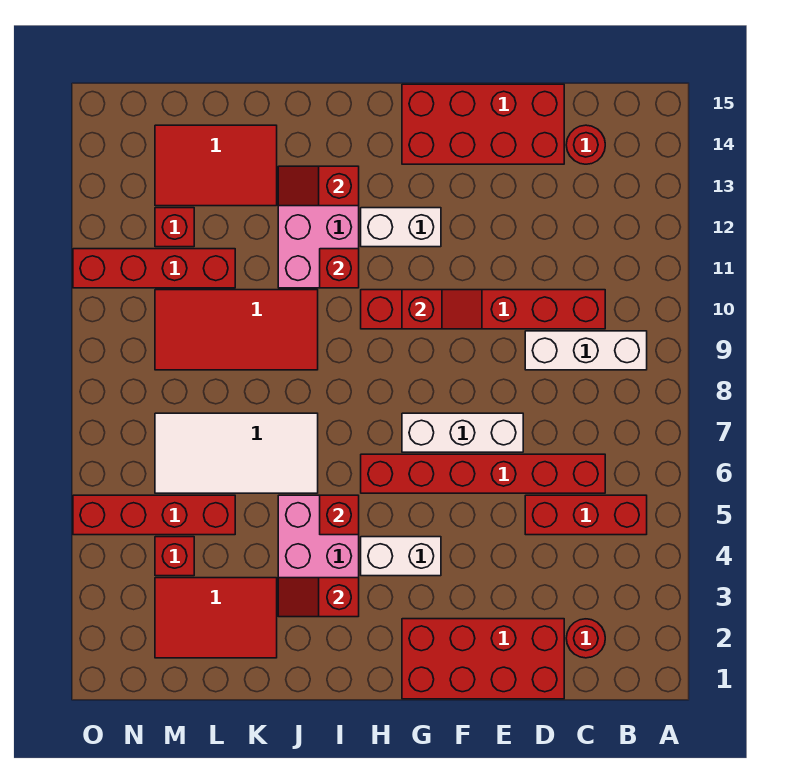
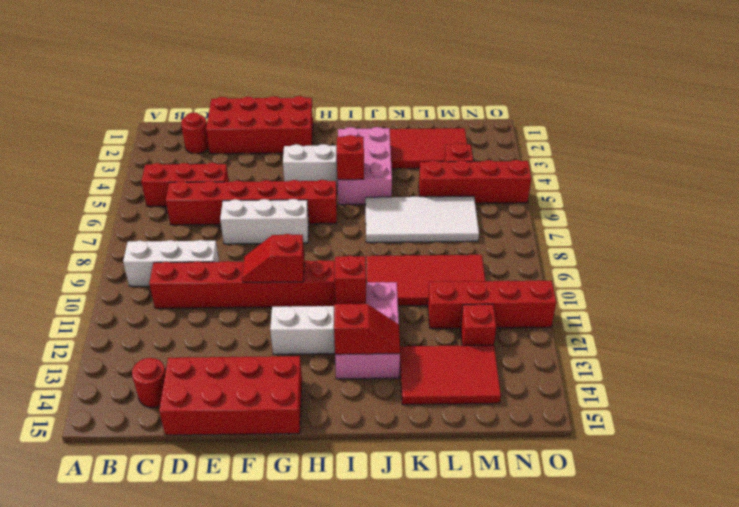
red 1x2 slope [278,578,359,617] -> none

